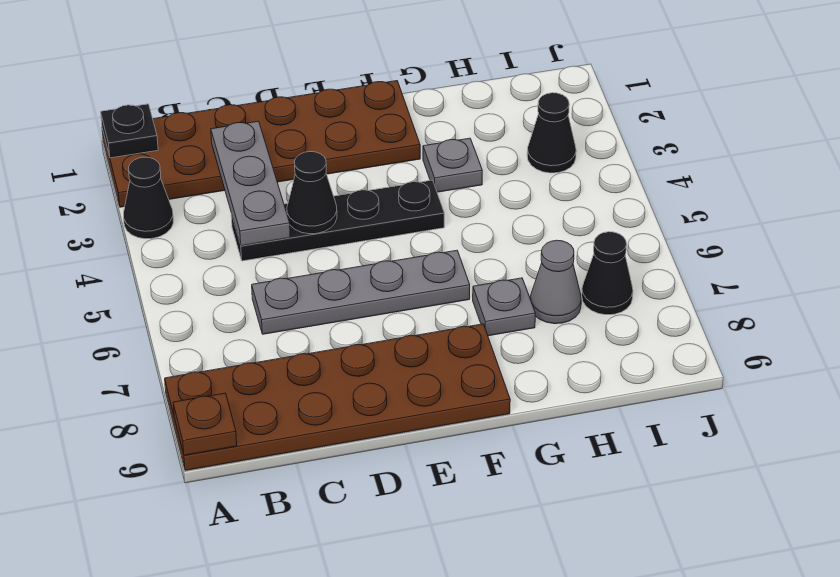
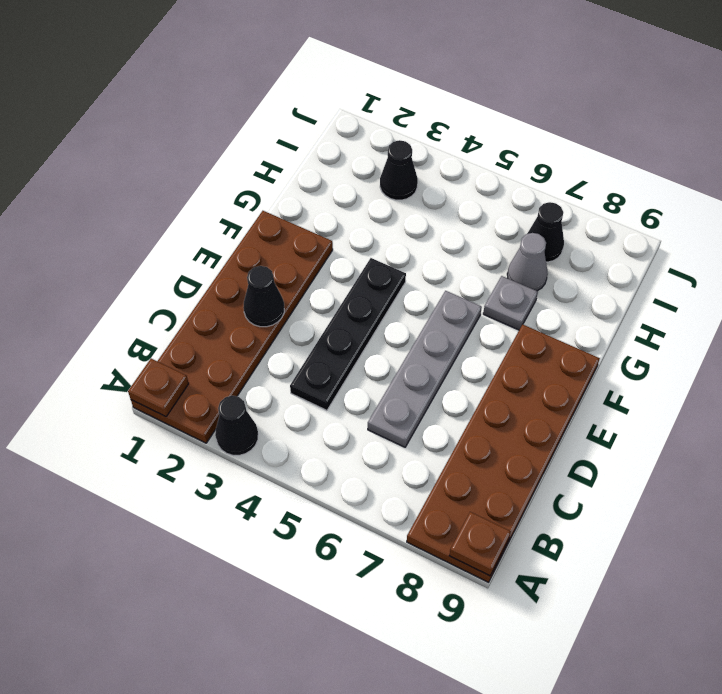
black 1x1 plate [101,104,158,158] -> brown 1x1 plate [128,359,189,417]
grey 1x3 plate [211,121,290,246] -> none
black 1x1 cone [287,152,337,234] -> black 1x1 cone moved to [243,266,284,327]
grey 1x1 plate [423,138,482,192] -> none

